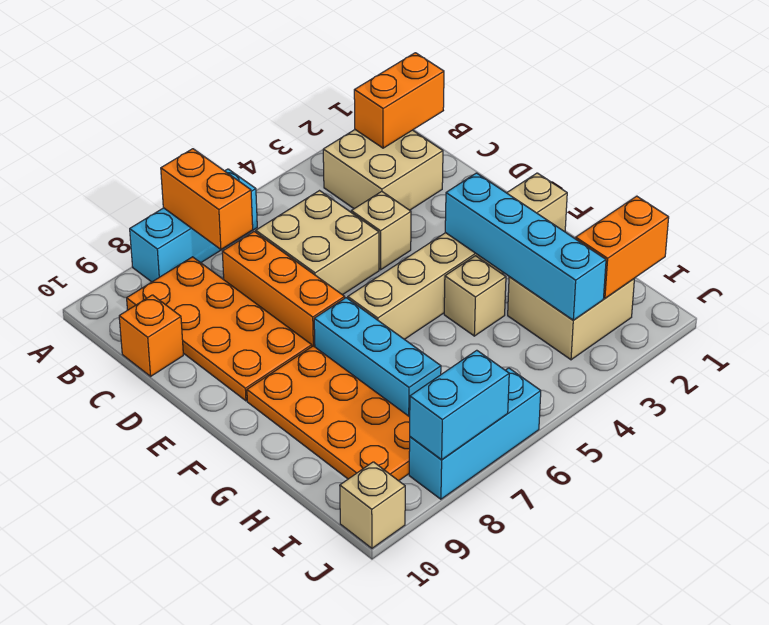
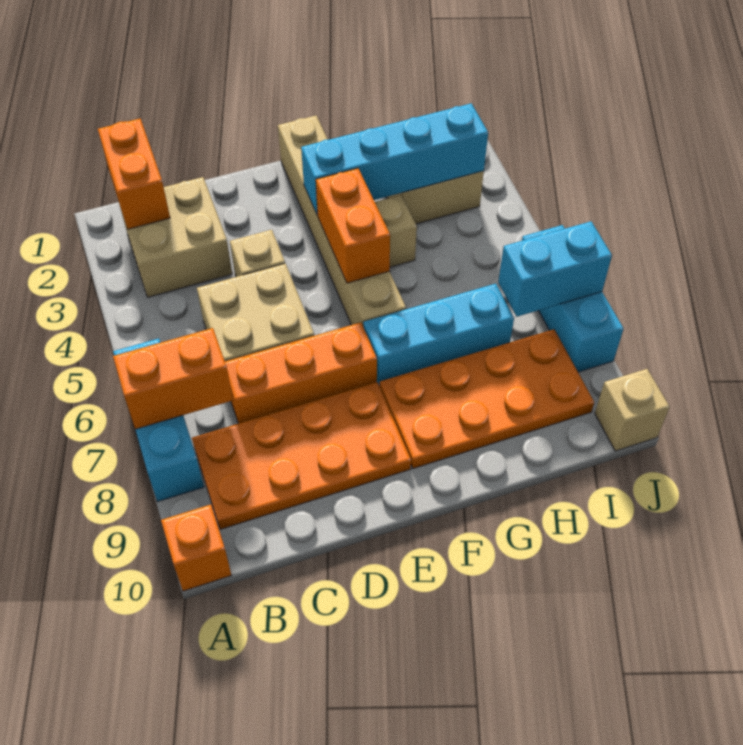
orange 1x1 brick [119,295,183,376] -> orange 1x1 brick moved to [161,505,231,591]
orange 1x2 brick [576,196,669,298] -> orange 1x2 brick moved to [316,168,390,283]
cyan 1x2 brick [410,350,509,460] -> cyan 1x2 brick turned to [498,221,612,317]

